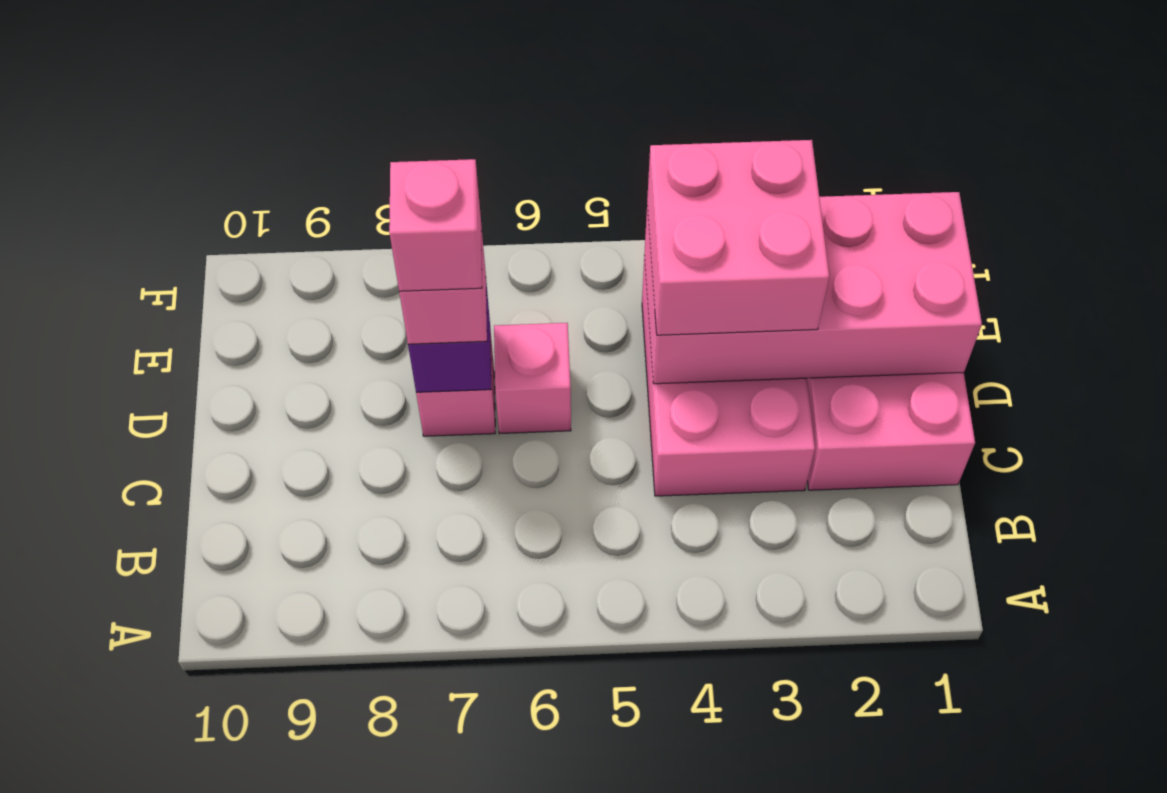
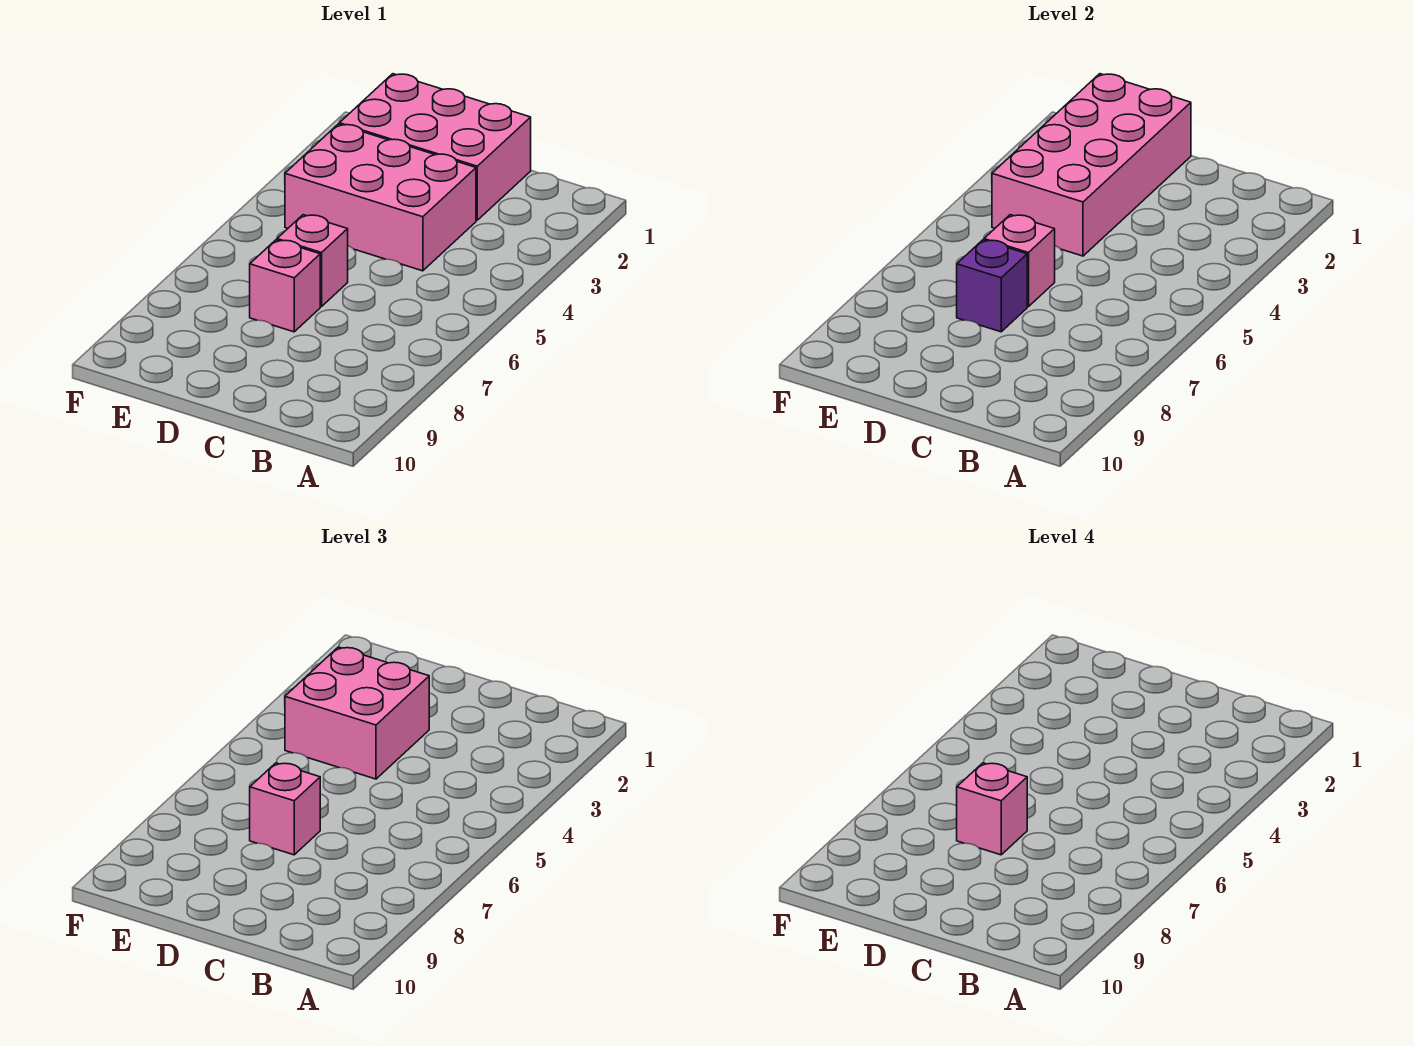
none -> pink 1x1 brick [984,215,1055,307]

